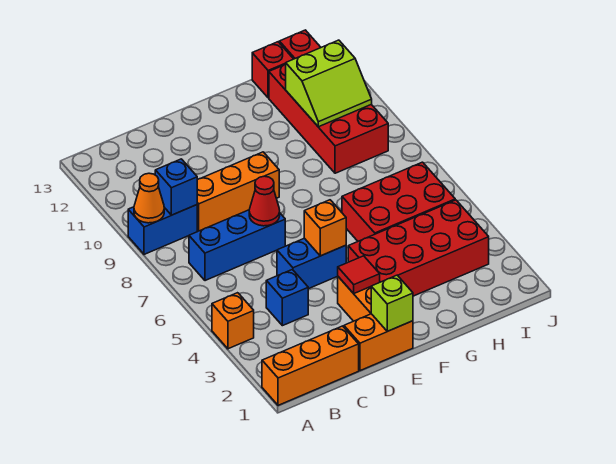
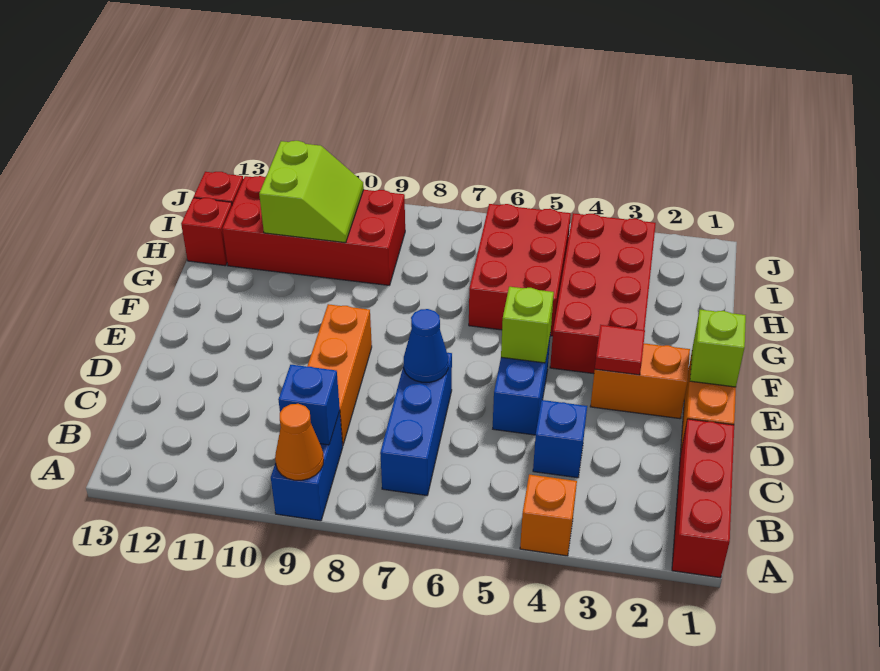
orange 1x3 brick [262,326,359,405] -> red 1x3 brick [672,419,734,578]
red 1x1 cone [249,176,280,226] -> blue 1x1 cone [404,309,448,382]
orange 1x1 brick [304,200,346,256] -> lime 1x1 brick [501,287,554,363]

